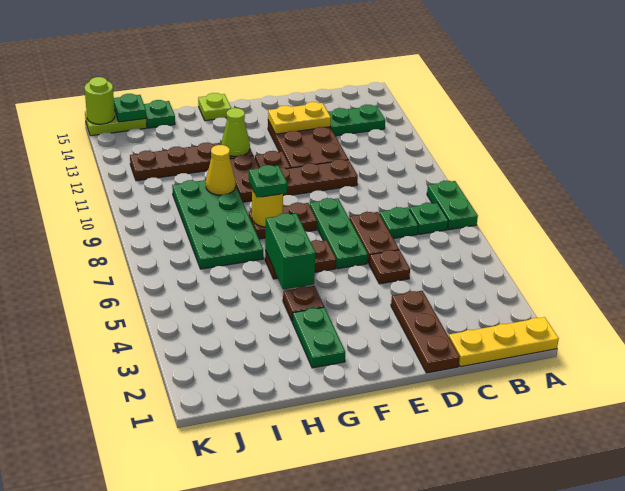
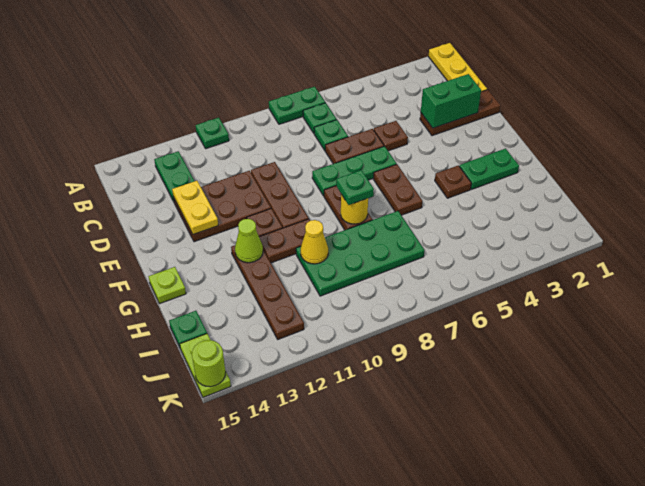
green 1x2 brick [265,213,316,289] -> green 1x2 brick moved to [421,74,481,128]
green 1x1 plate [114,94,146,122] -> green 1x1 plate moved to [196,118,229,149]

